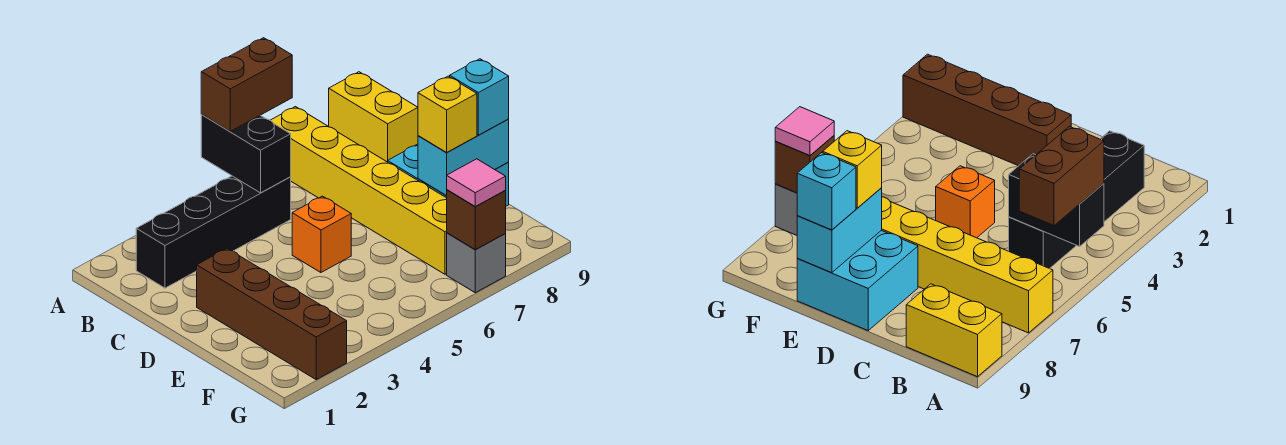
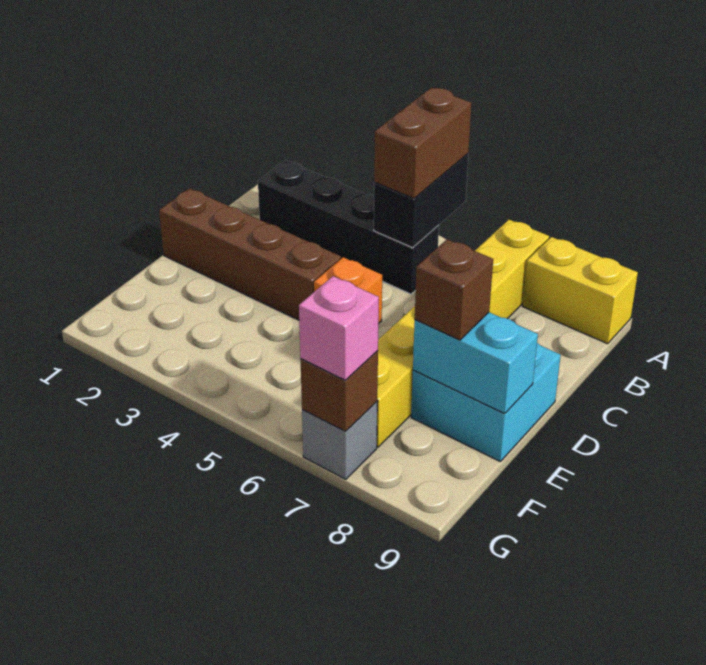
brown 1x2 brick [201,38,292,131] -> brown 1x2 brick turned to [374,88,471,198]
yellow 1x2 brick [329,72,418,162] -> yellow 1x2 brick turned to [523,237,638,344]
brown 1x4 brick [197,249,347,379] -> brown 1x4 brick turned to [159,188,341,320]
yellow 1x1 brick [418,76,477,152] -> brown 1x1 brick [415,239,493,340]
cyan 1x1 brick [450,59,509,135] -> none
pink 1x1 tile [447,159,506,206] -> pink 1x1 brick [299,276,379,380]

